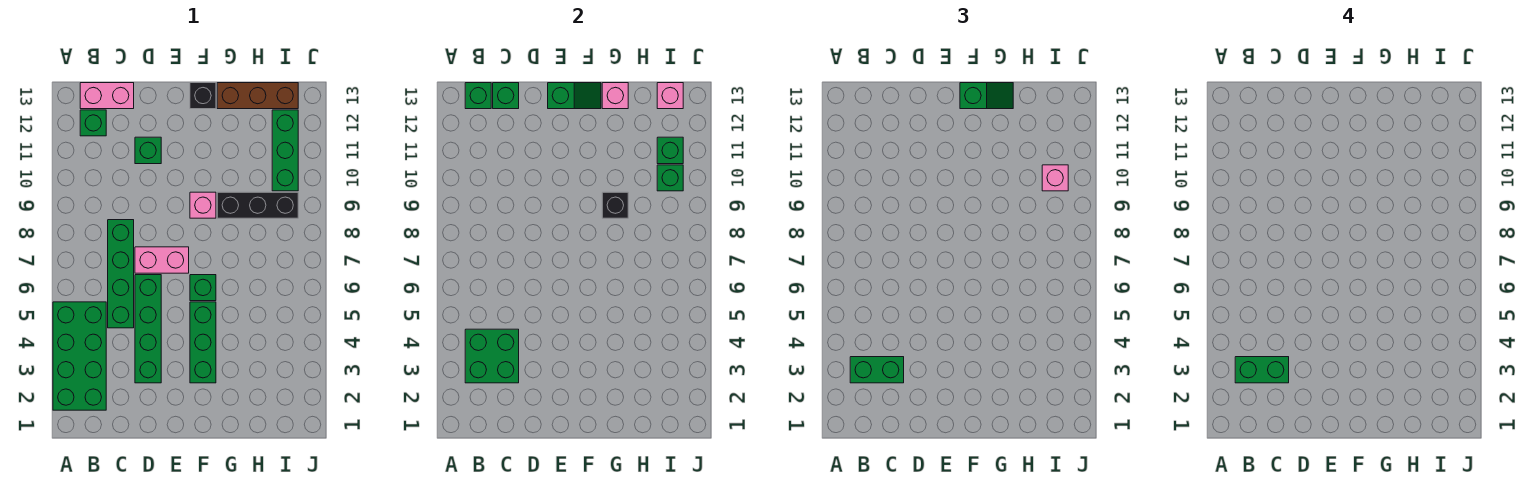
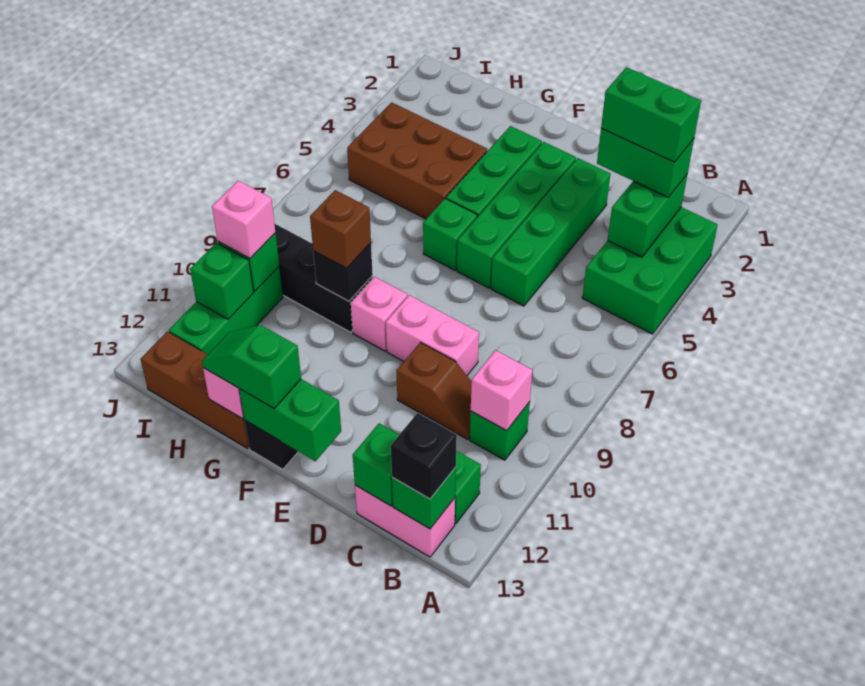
green 2x4 brick [53,302,106,410] -> green 2x3 brick [582,207,718,334]
green 2x2 brick [465,329,519,383] -> green 1x2 brick [608,175,687,257]
none -> black 1x1 brick [391,413,457,499]
green 1x4 brick [108,220,134,328] -> green 1x4 brick moved to [457,142,576,288]
none -> brown 1x2 slope [397,342,472,439]
pink 1x2 brick [135,247,189,273] -> pink 1x2 brick moved to [386,295,479,375]
green 1x1 brick [135,137,161,164] -> green 1x1 brick moved to [470,402,530,460]
green 1x2 slope [548,83,601,109] -> green 1x2 brick [239,379,341,461]
none -> brown 2x3 brick [347,102,487,219]
none -> brown 1x1 brick [310,190,371,268]
pink 1x1 brick [657,83,683,109] -> pink 1x1 brick moved to [471,350,532,431]

